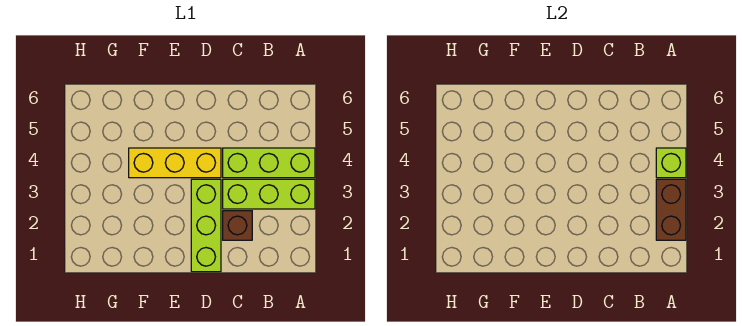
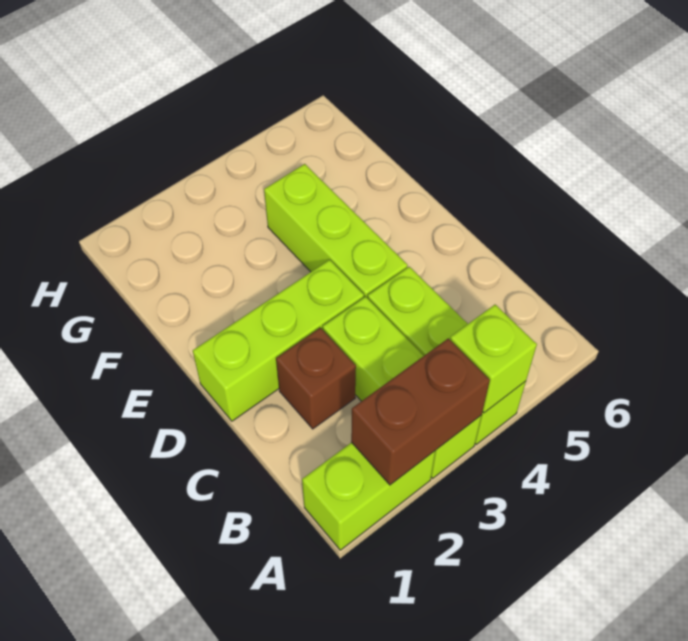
none -> lime 1x2 brick [302,442,435,550]
yellow 1x3 brick [129,148,221,178] -> lime 1x3 brick [264,164,408,298]

